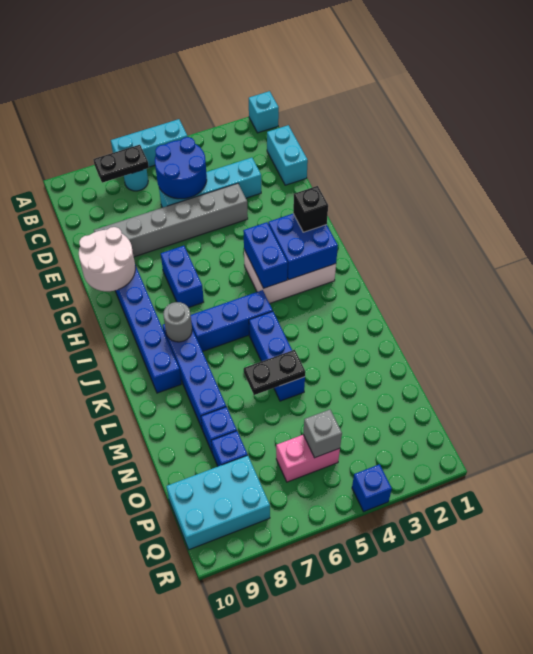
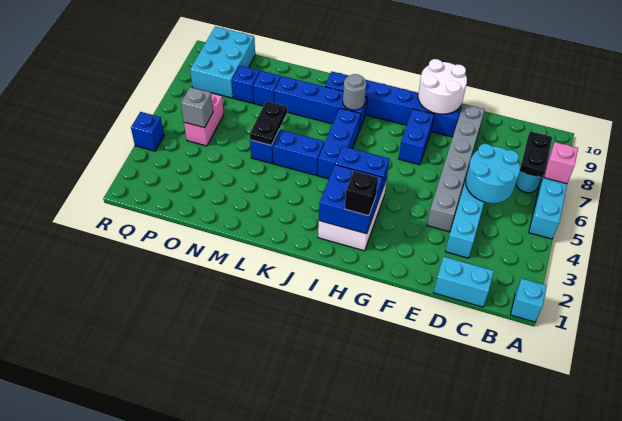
none -> pink 1x1 brick [544,142,578,184]
blue 2x2 round brick [155,137,207,199] -> cyan 2x2 round brick [466,144,520,203]
blue 1x2 brick [161,246,204,308] -> blue 1x2 brick turned to [399,109,434,165]

